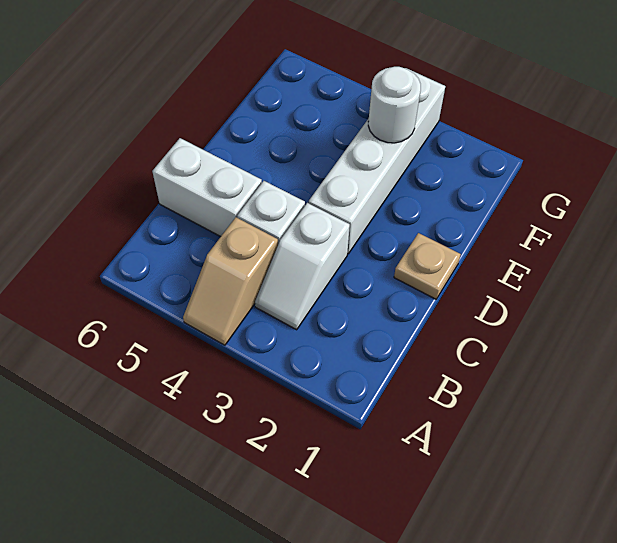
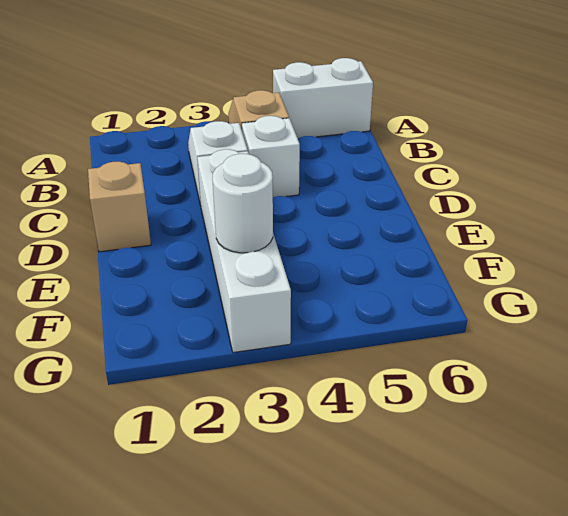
white 1x2 brick [152,138,262,237] -> white 1x2 brick moved to [273,58,373,138]
tan 1x1 plate [394,233,461,299] -> tan 1x1 brick [88,161,151,252]

